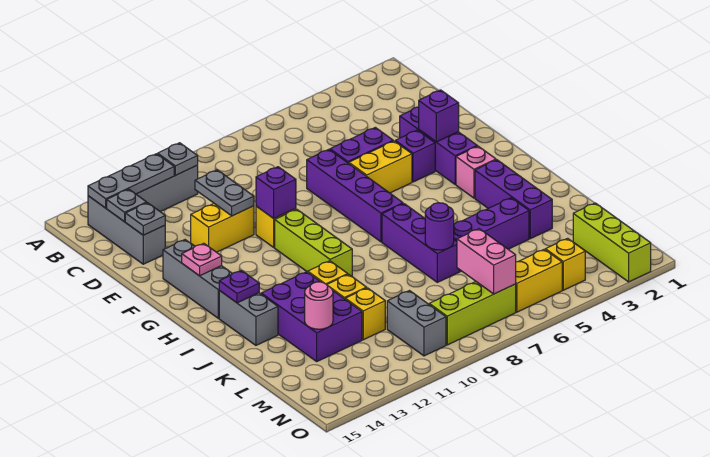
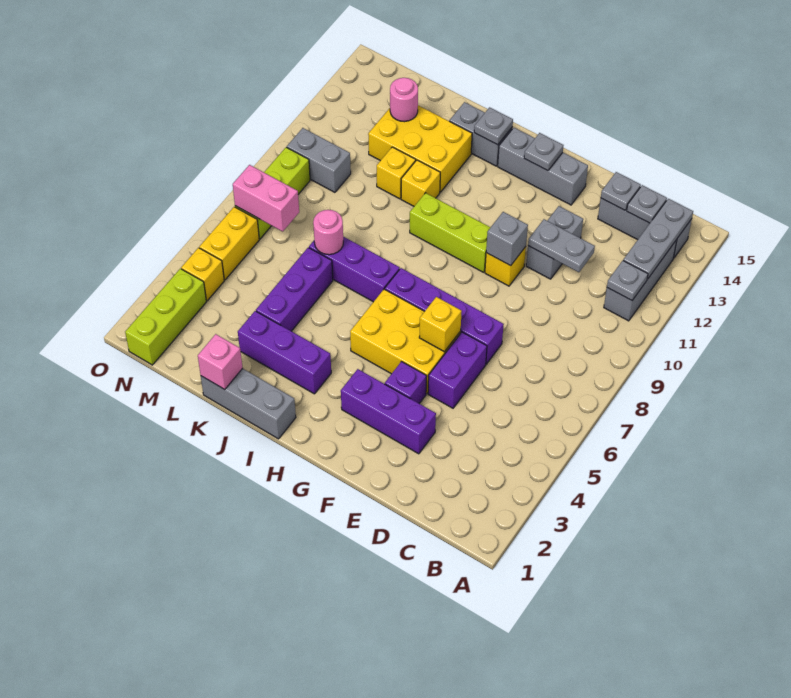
yellow 1x2 brick [191,204,254,252] -> grey 1x2 brick [526,206,583,279]
purple 1x1 brick [419,90,459,142] -> none
yellow 1x2 brick [349,141,412,193] -> yellow 2x3 brick [350,289,461,394]
purple 1x1 brick [256,167,296,218] -> grey 1x1 brick [486,212,528,266]
pink 1x1 plate [182,243,222,276] -> grey 1x1 plate [524,133,563,171]
pink 1x1 brick [456,146,496,198] -> pink 1x1 brick moved to [198,334,243,390]
none -> grey 1x3 brick [201,368,296,439]
purple 1x1 plate [219,270,259,303] -> grey 1x1 plate [474,107,513,145]
purple 2x3 brick [261,272,362,361] -> yellow 2x3 brick [368,105,472,192]
purple 1x1 round brick [425,203,454,250] -> pink 1x1 round brick [313,210,343,255]
yellow 1x1 brick [345,288,385,340] -> yellow 1x1 brick moved to [419,297,462,352]
lime 1x3 brick [573,203,651,282] -> lime 1x3 brick turned to [125,269,206,365]

